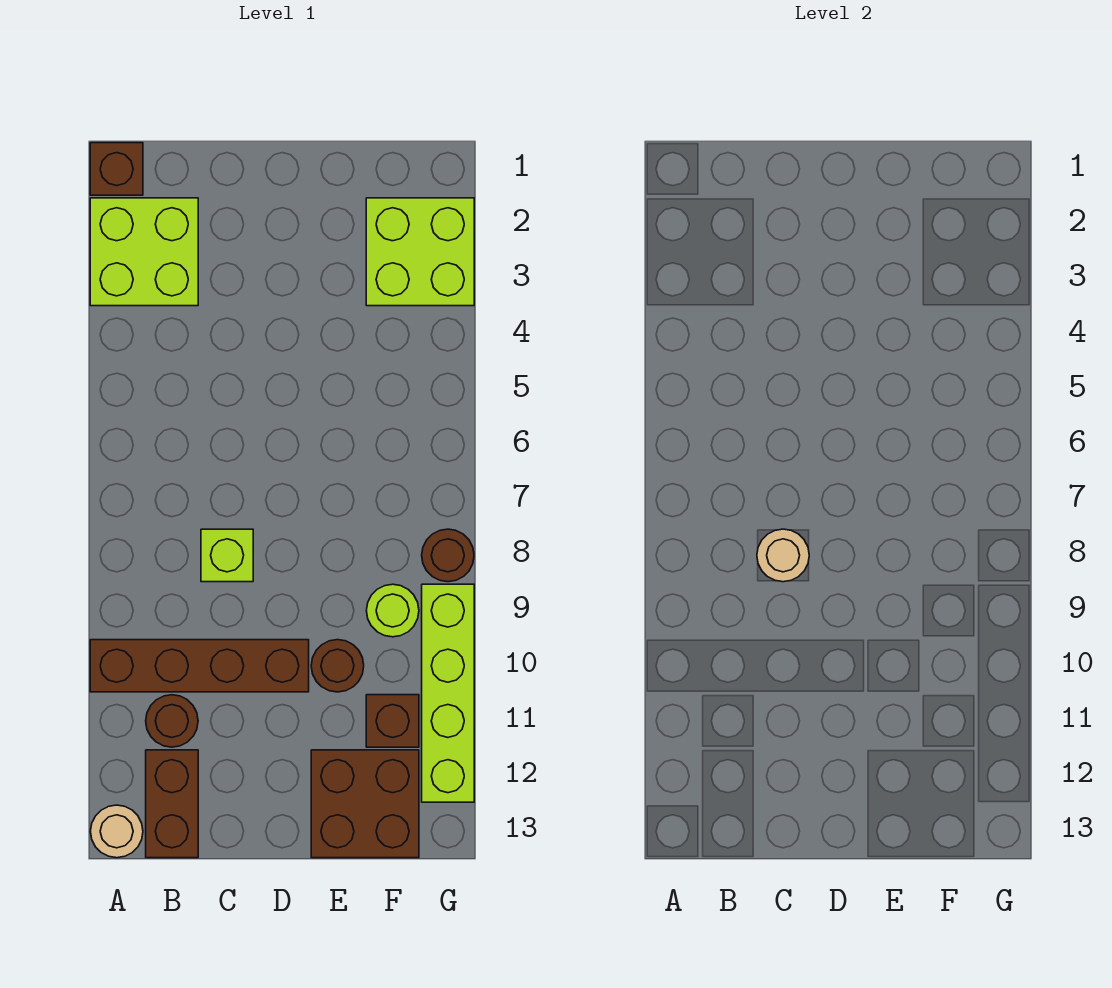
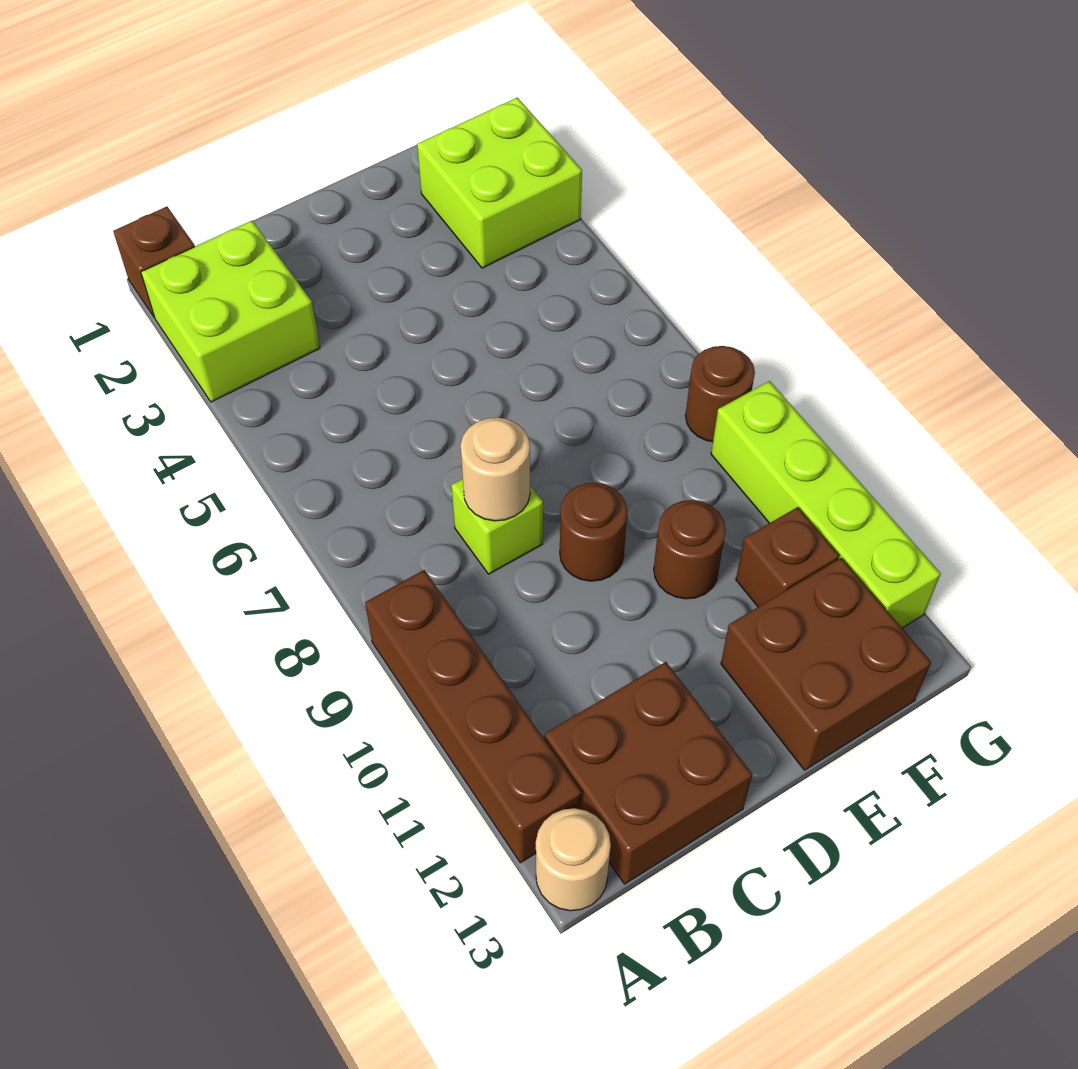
brown 1x4 brick [90,640,309,692] -> brown 1x4 brick turned to [365,570,582,863]
brown 1x1 round brick [146,695,198,747] -> brown 1x1 round brick moved to [560,483,627,581]
brown 1x2 brick [146,750,198,858] -> brown 2x2 brick [545,662,752,884]
lime 1x1 round brick [366,584,419,637] -> none

